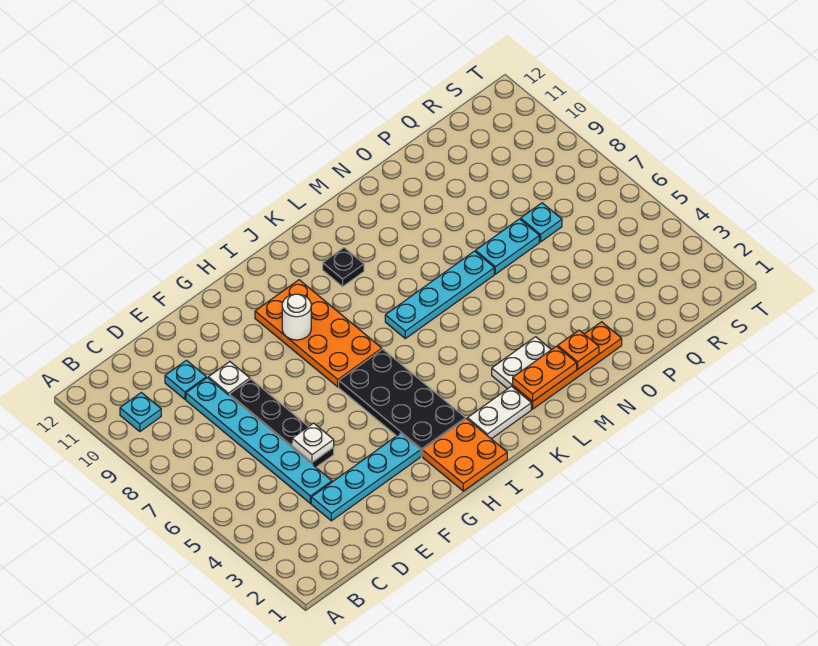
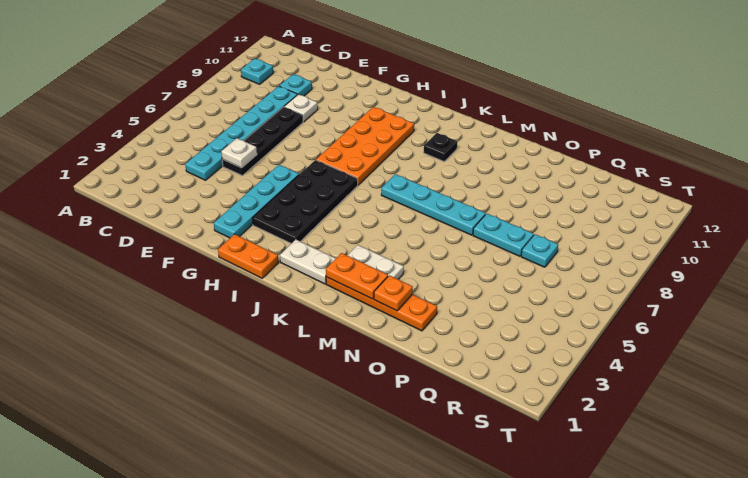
cyan 1x4 plate [311,434,420,521] -> cyan 1x4 plate turned to [214,165,299,238]
orange 2x2 plate [423,419,507,491] -> orange 1x2 plate [218,234,279,278]
white 1x1 round brick [282,294,311,340] -> none

